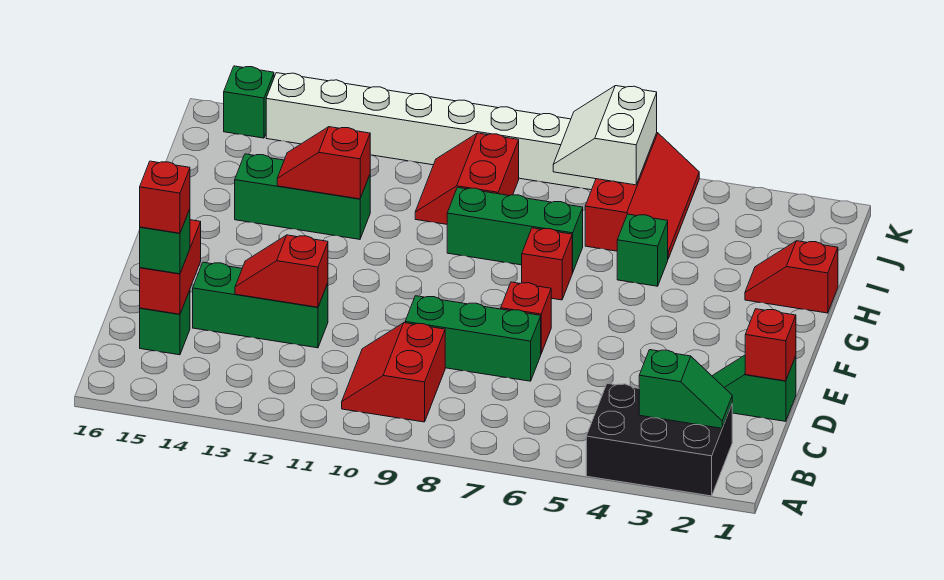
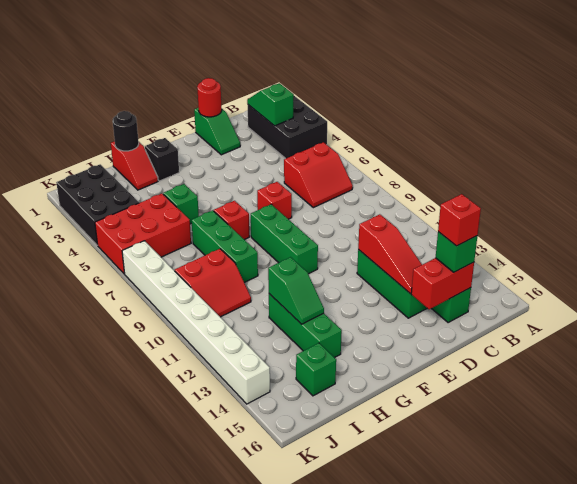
red 2x2 slope [342,323,445,422] -> red 2x2 slope moved to [284,142,353,208]
red 1x1 brick [745,309,796,381] -> red 1x1 round brick [197,78,222,117]
green 1x3 brick [405,296,541,381] -> green 1x3 brick moved to [251,204,318,274]
red 1x2 slope [235,235,328,307] -> red 1x3 slope [358,214,422,294]
none -> black 1x1 brick [145,138,179,181]
none -> black 1x1 round brick [113,111,139,151]
red 1x2 slope [277,127,370,199] -> green 1x2 slope [268,257,324,324]
red 2x3 slope [585,133,699,258] -> red 2x3 brick [95,194,191,274]
none -> black 2x3 brick [56,164,139,245]
white 2x2 slope [553,86,657,185] -> none
green 1x1 brick [224,66,274,138] -> green 1x1 brick moved to [296,343,336,396]

